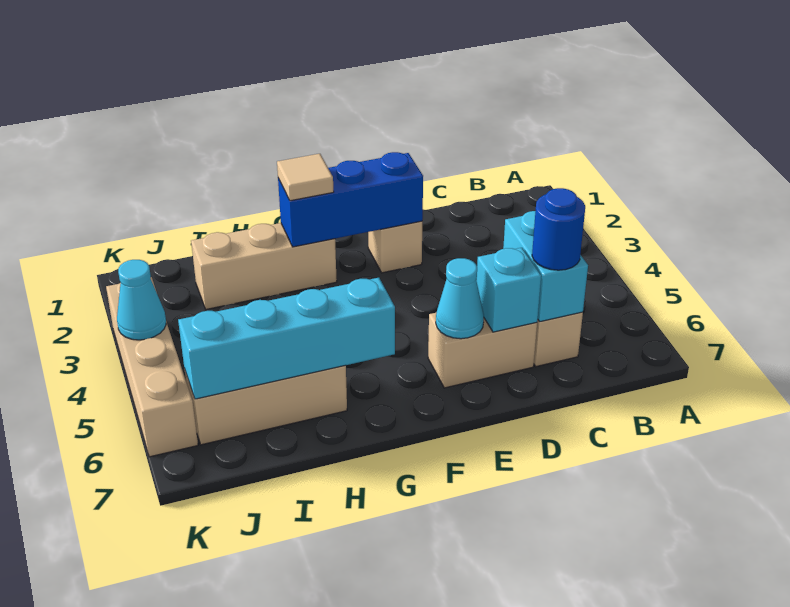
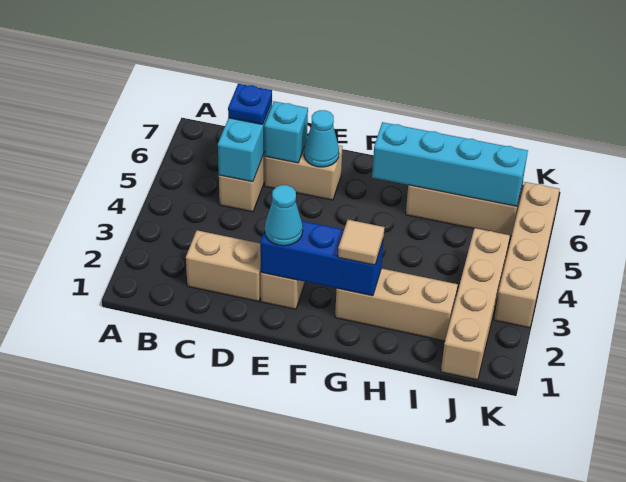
none -> tan 1x2 brick [186,230,261,301]
blue 1x1 round brick [532,188,585,270] -> blue 1x1 plate [228,84,272,124]
none -> tan 1x4 brick [441,228,510,380]
cyan 1x1 cone [117,260,166,340] -> cyan 1x1 cone moved to [265,185,303,246]

